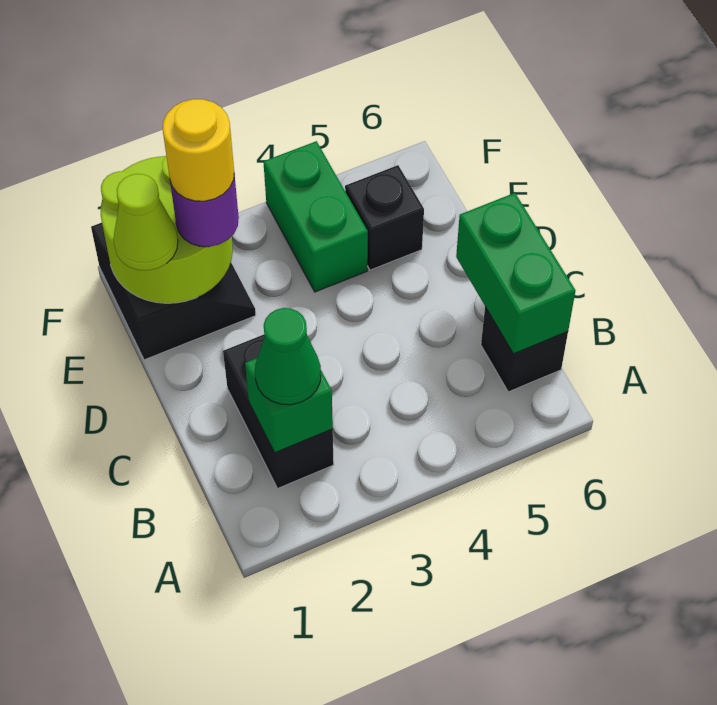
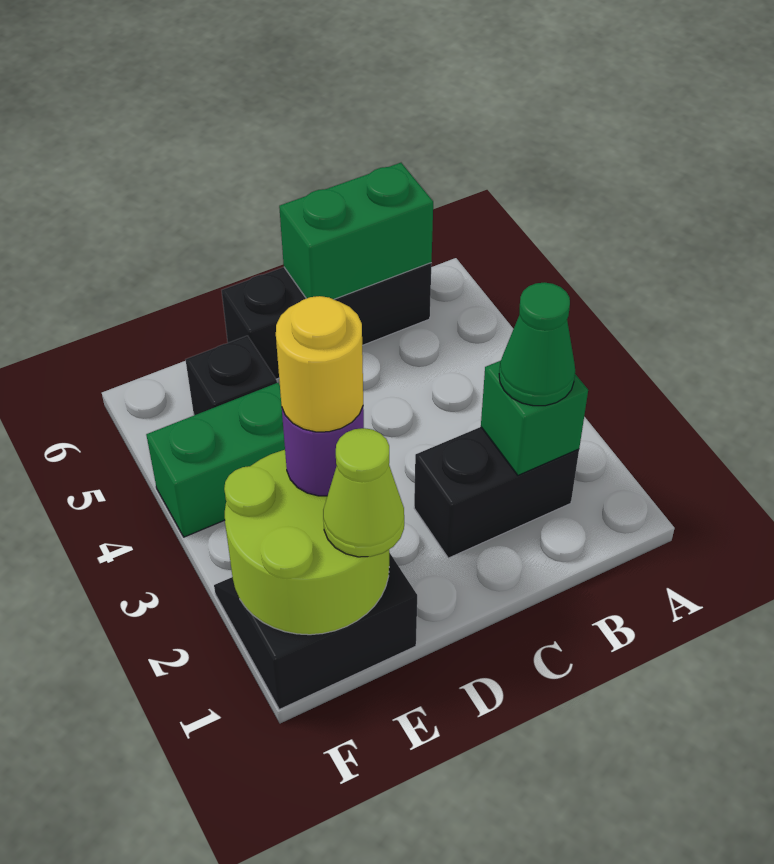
black 1x1 brick [481,307,568,392] -> black 1x3 brick [222,263,432,379]

